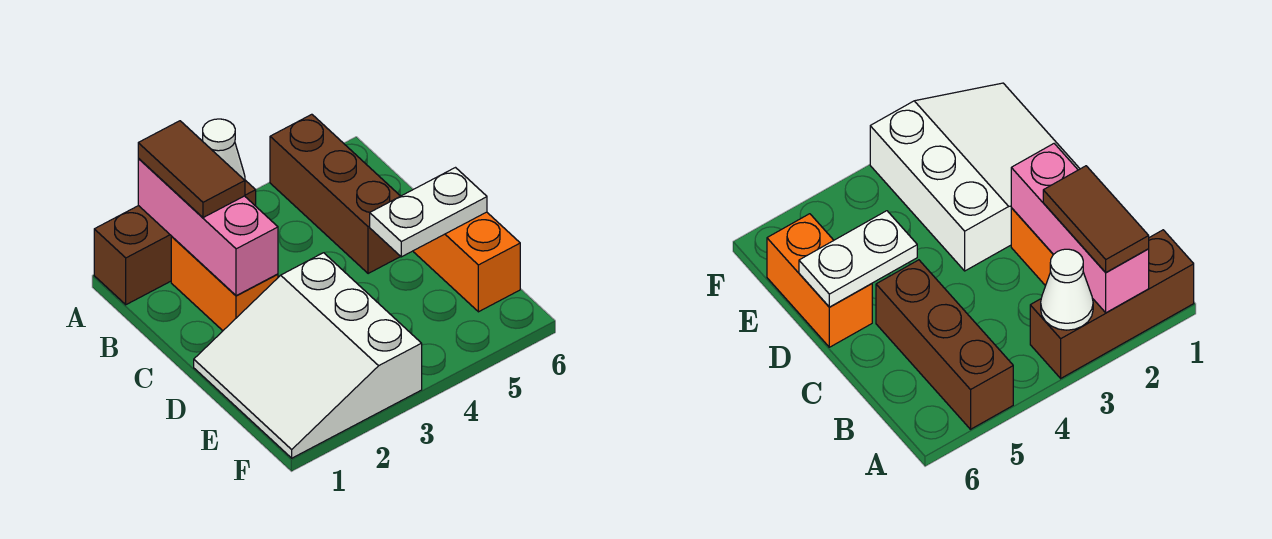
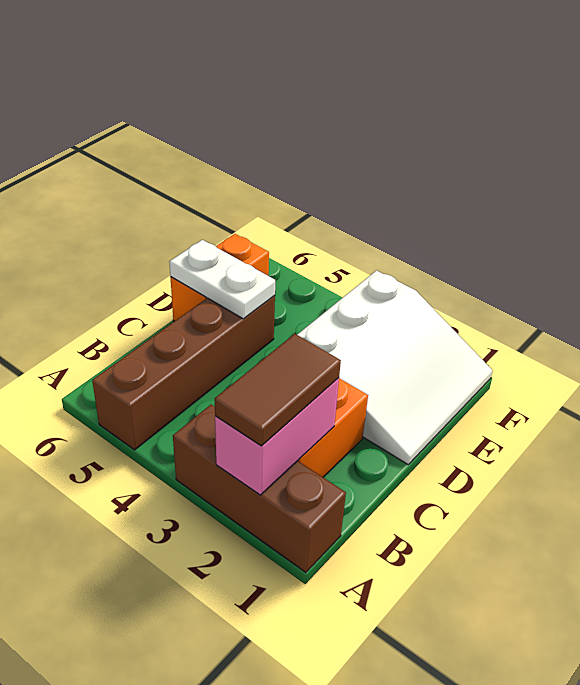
pink 1x3 brick [138,158,278,296] -> pink 1x2 brick [215,378,339,495]
white 1x1 cone [203,119,245,180] -> none
brown 1x3 brick [270,114,401,274] -> brown 1x4 brick [92,295,275,450]

